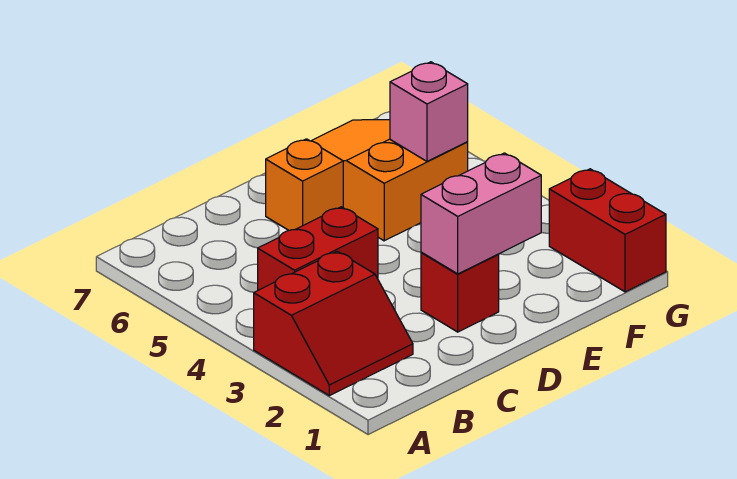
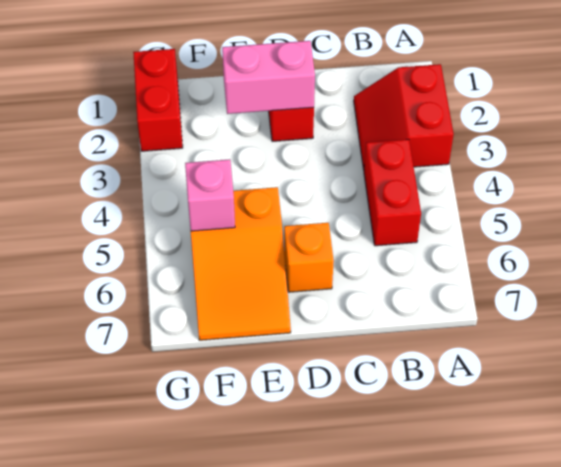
red 2x2 slope [254,251,413,396] -> red 2x2 slope turned to [354,64,454,169]
red 1x2 brick [258,207,378,290] -> red 1x2 brick turned to [364,139,421,246]

